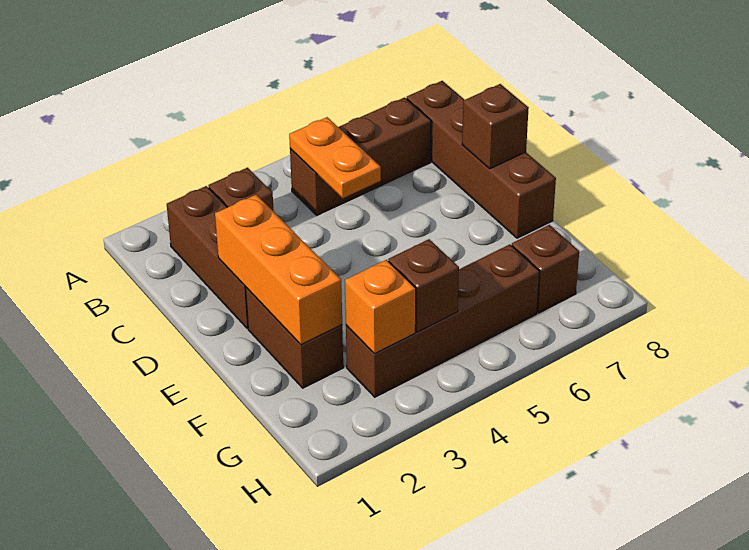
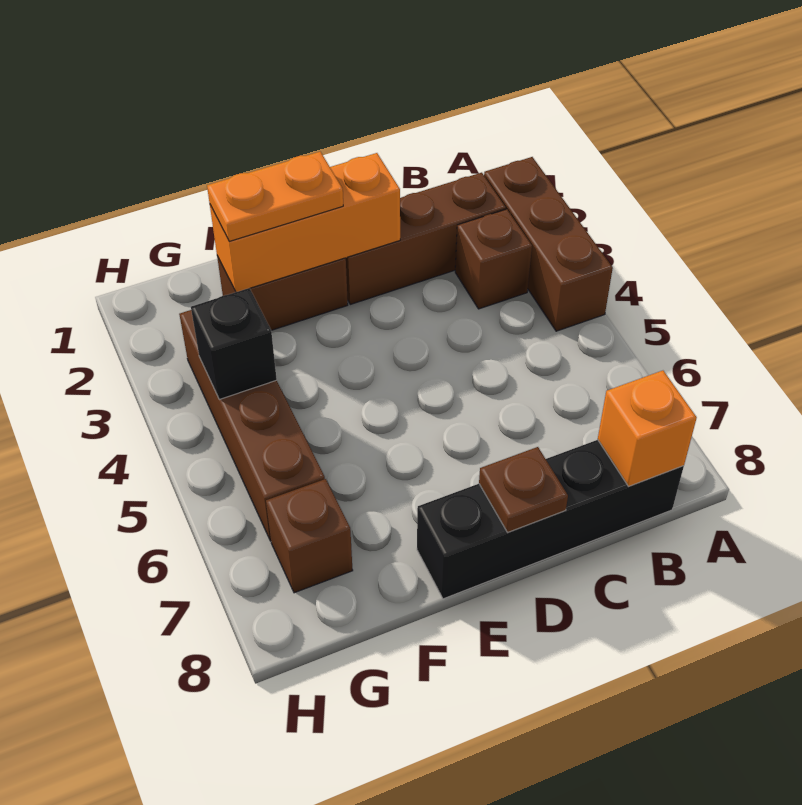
brown 1x3 brick [290,97,431,215] -> brown 1x3 brick moved to [484,157,613,331]
orange 1x2 plate [289,117,381,198] -> orange 1x2 plate moved to [207,152,343,241]
brown 1x4 brick [407,81,556,238] -> black 1x4 brick [417,440,684,599]
brown 1x1 brick [462,84,529,169] -> brown 1x1 plate [479,447,568,532]
orange 1x1 brick [345,260,416,354] -> orange 1x1 brick moved to [598,371,697,486]
brown 1x1 brick [388,239,459,332] -> black 1x1 brick [191,288,277,399]

